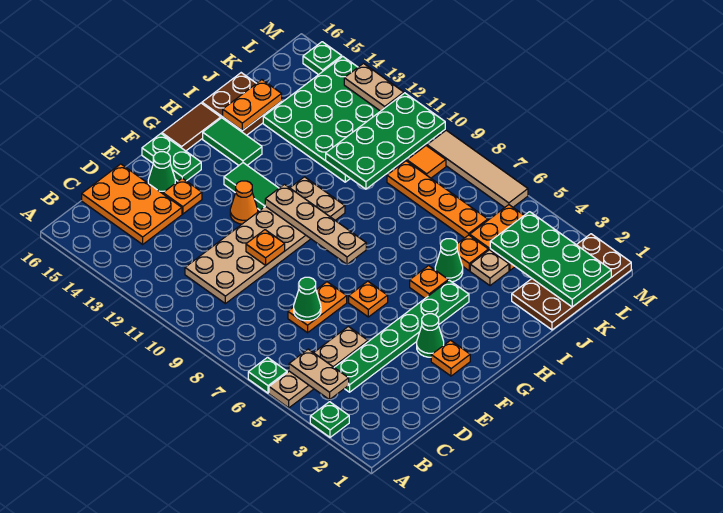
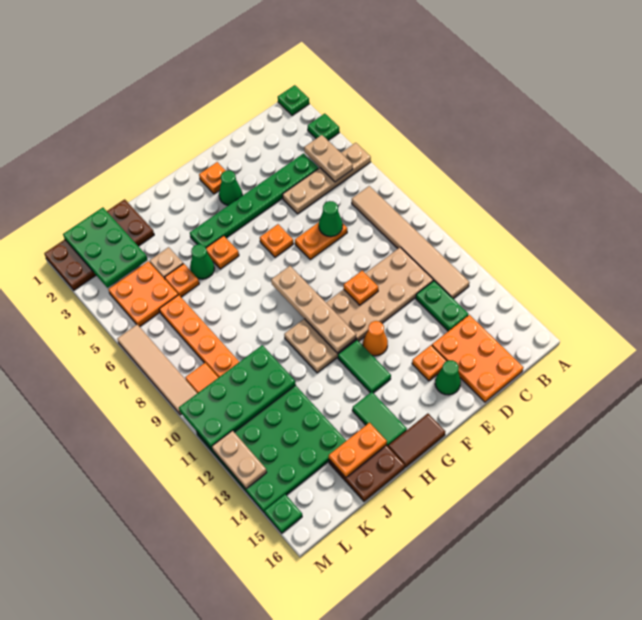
green 1x1 plate [248,357,287,393] -> green 1x1 plate moved to [278,85,309,115]
none -> tan 1x6 tile [352,186,470,299]
green 1x2 plate [142,134,201,181] -> green 1x2 plate moved to [416,281,468,331]
green 2x4 plate [490,212,611,307] -> green 2x3 plate [63,208,148,288]

